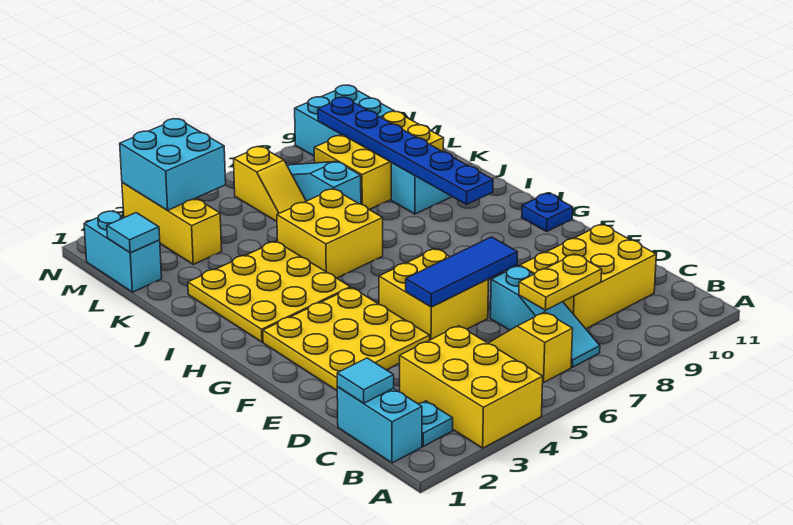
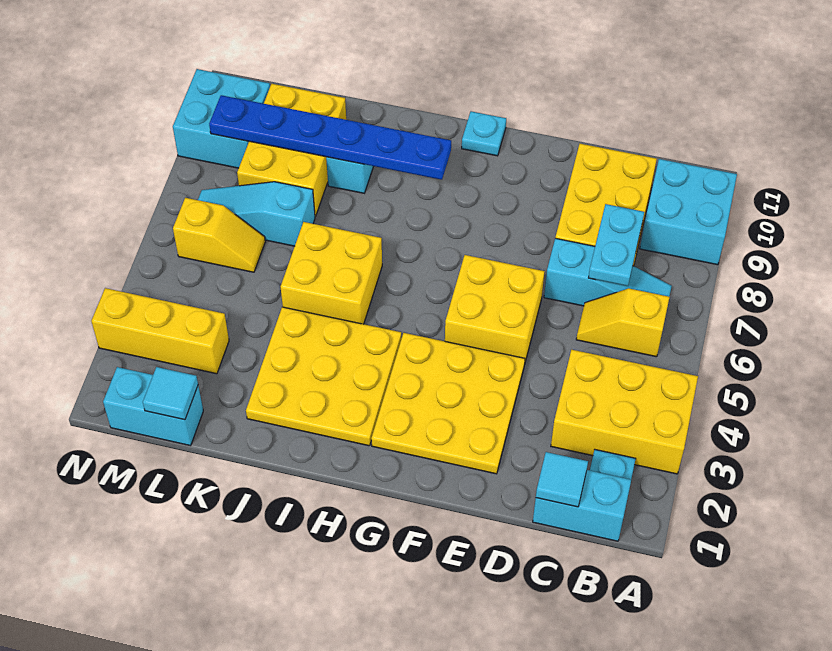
yellow 1x2 plate [519,254,602,310] -> cyan 1x2 plate [589,204,644,286]
blue 1x3 tile [406,237,517,307] -> none
blue 1x1 plate [522,193,573,231] -> cyan 1x1 plate [462,111,506,156]
cyan 2x2 brick [120,119,226,210] -> cyan 2x2 brick moved to [640,159,737,265]

